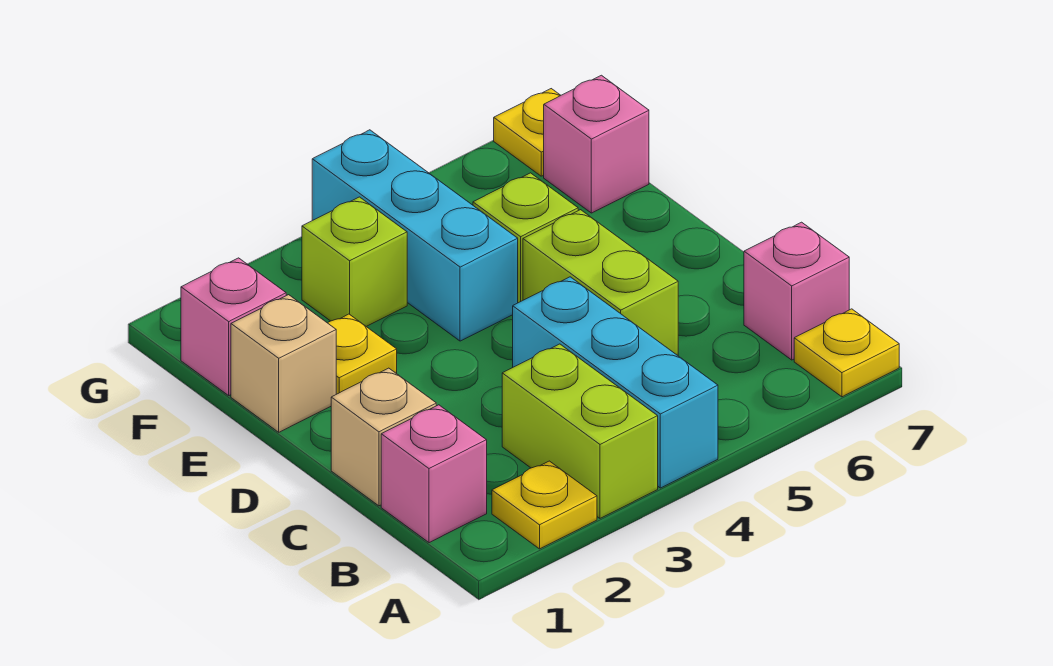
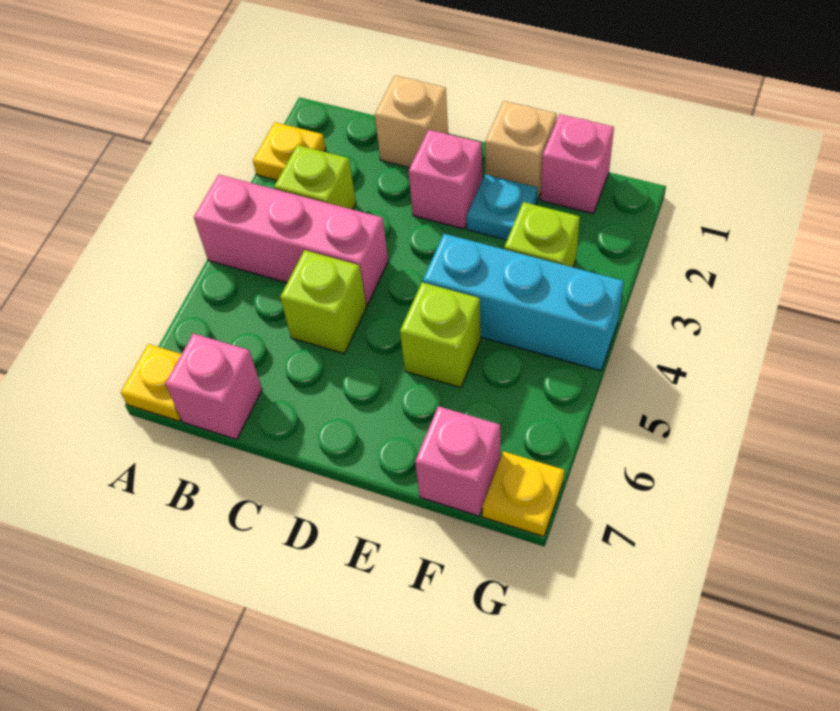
lime 1x2 brick [502,344,658,518] -> lime 1x1 brick [274,145,356,210]
cyan 1x3 brick [513,277,718,488] -> pink 1x3 brick [194,175,388,305]
pink 1x1 brick [381,405,487,543] -> pink 1x1 brick moved to [409,130,482,229]
lime 1x2 brick [523,210,678,355] -> lime 1x1 brick [280,250,366,354]
yellow 1x1 plate [328,314,397,394] -> cyan 1x1 plate [467,174,538,240]

